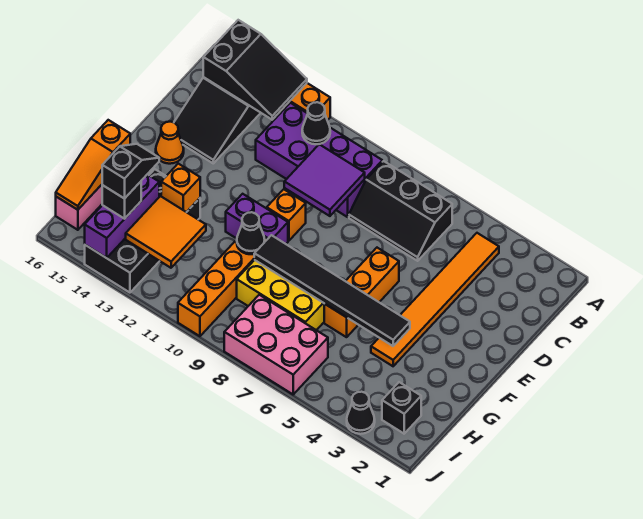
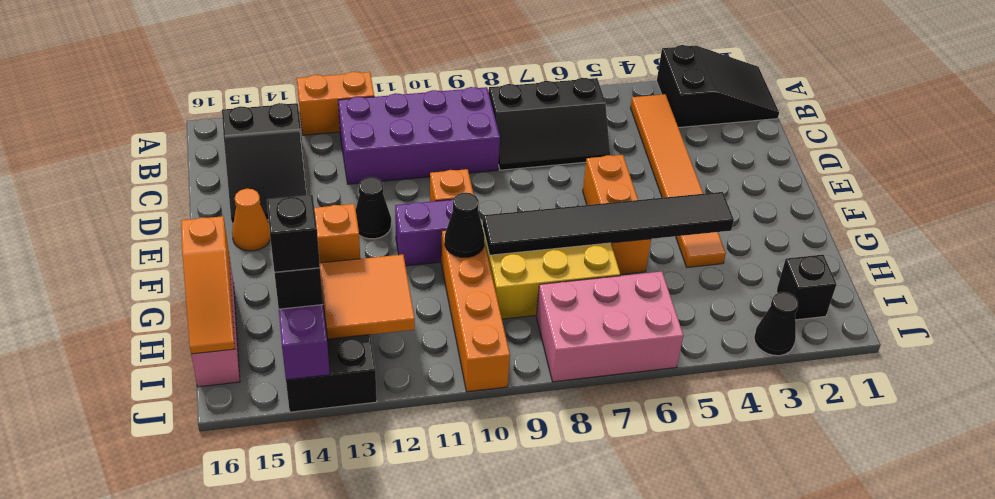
black 2x3 slope [203,20,307,120] -> black 2x3 slope moved to [657,45,779,128]
black 1x1 cone [302,102,330,144] -> black 1x1 cone moved to [356,177,391,239]
purple 2x2 tile [284,144,365,216] -> none

